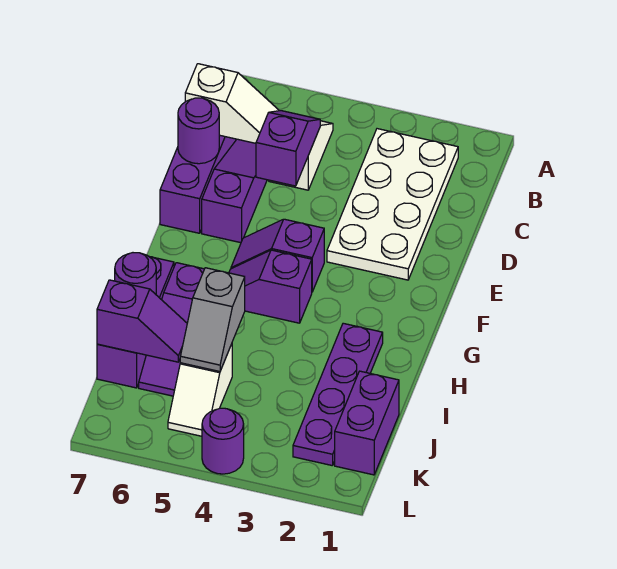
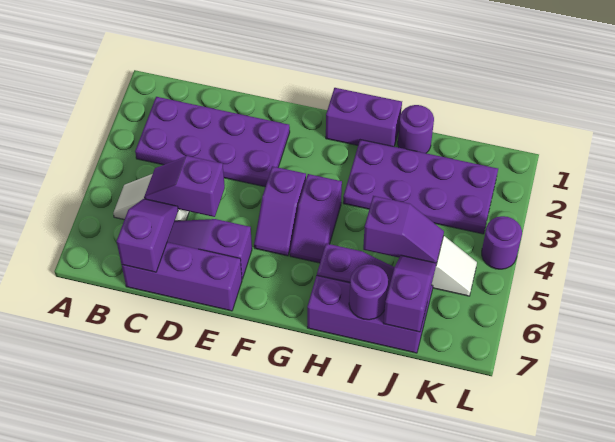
white 2x4 plate [327,129,458,280] -> purple 2x4 plate [135,97,290,187]
white 1x2 slope [185,64,279,143] -> purple 1x2 slope [117,199,178,272]
purple 1x1 round brick [178,98,219,164] -> purple 1x1 round brick moved to [398,105,434,153]
purple 1x4 plate [293,323,383,466] -> purple 2x4 plate [343,140,498,234]
grey 1x2 slope [180,268,245,371] -> purple 1x2 slope [363,196,444,263]
purple 1x2 brick [335,371,399,475] -> purple 1x2 brick moved to [326,88,402,146]

